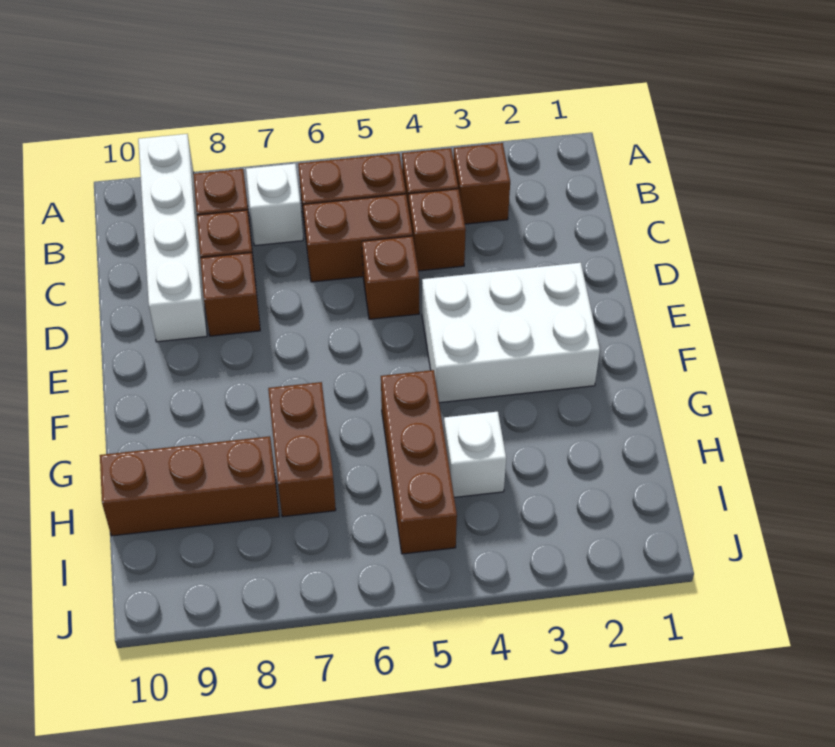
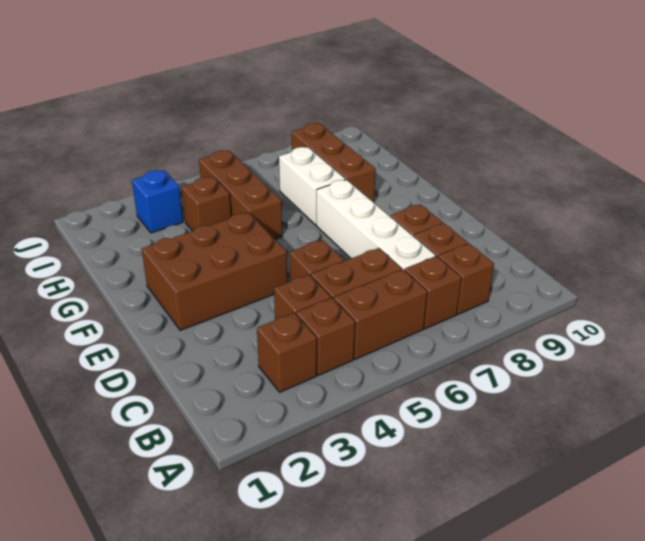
white 1x4 brick [138,134,207,342] -> white 1x4 brick moved to [316,180,435,271]
white 1x1 brick [246,164,303,246] -> brown 1x1 brick [405,256,461,329]
white 2x3 brick [422,263,600,403] -> brown 2x3 brick [142,213,287,330]
brown 1x2 brick [268,382,336,517] -> white 1x2 brick [279,147,345,225]
white 1x1 brick [444,412,506,497] -> brown 1x1 brick [182,177,231,231]
brown 1x3 brick [100,436,279,536] -> brown 1x3 brick turned to [292,123,376,203]
none -> blue 1x1 brick [132,170,183,233]

